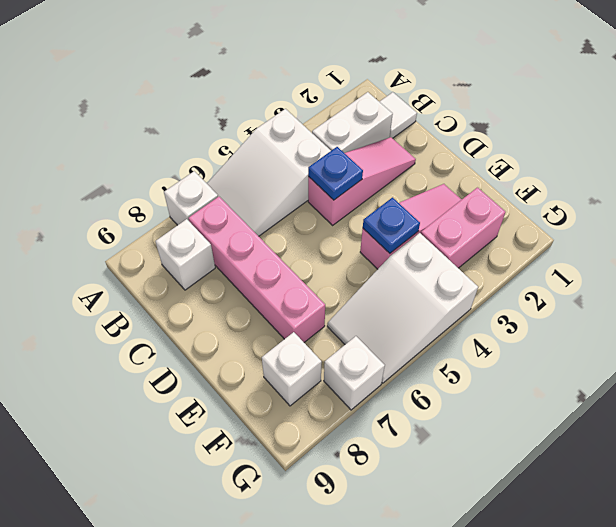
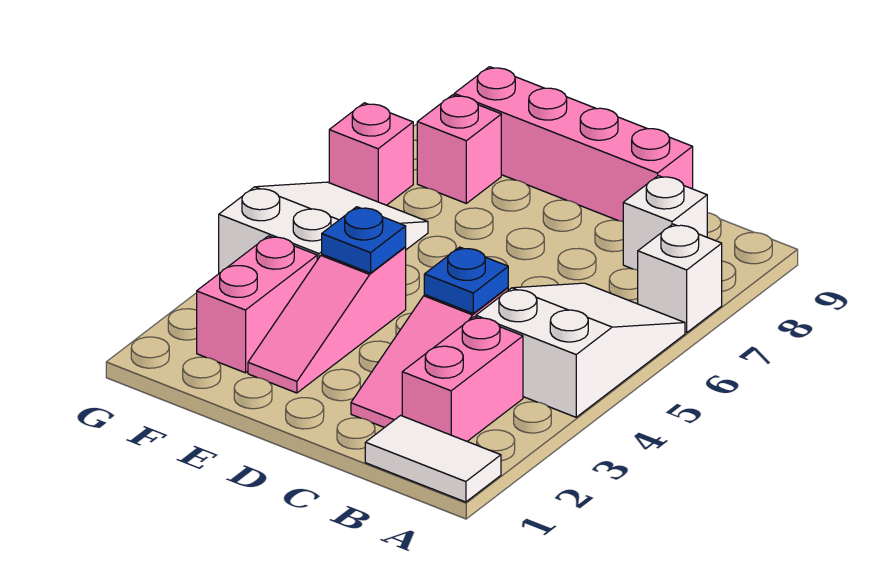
white 1x1 tile [379,92,417,138] -> white 1x2 tile [365,415,501,502]
white 1x2 brick [312,92,393,153] -> pink 1x2 brick [402,317,523,441]
pink 1x4 brick [189,197,325,342] -> pink 1x4 brick moved to [454,67,693,221]
white 1x1 brick [262,332,322,406] -> pink 1x1 brick [417,95,501,203]
white 1x1 brick [324,336,385,410] -> pink 1x1 brick [329,103,413,205]

